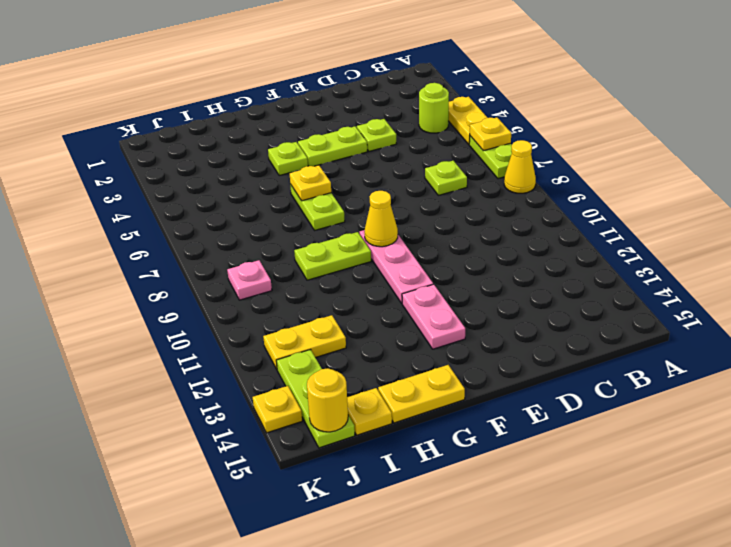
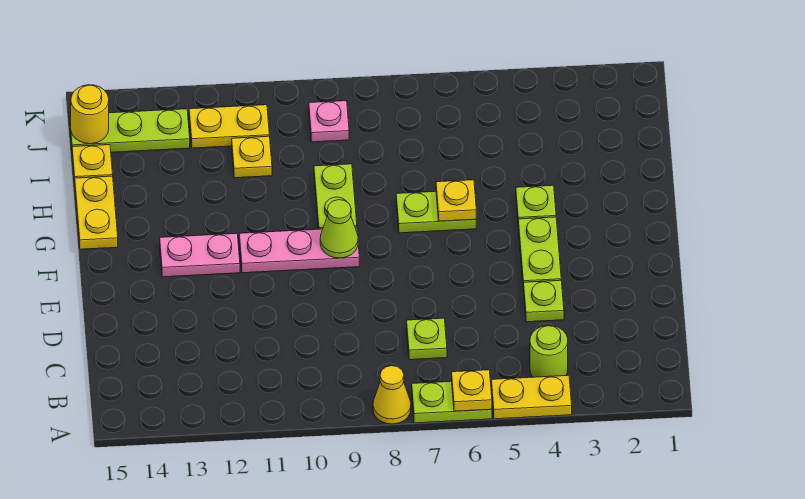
yellow 1x1 cone [364,191,398,247] -> lime 1x1 cone [320,200,358,258]
yellow 1x2 plate [263,315,346,369] -> yellow 1x2 plate turned to [189,105,269,148]
yellow 1x1 plate [253,386,302,433] -> yellow 1x1 plate moved to [232,136,272,178]

